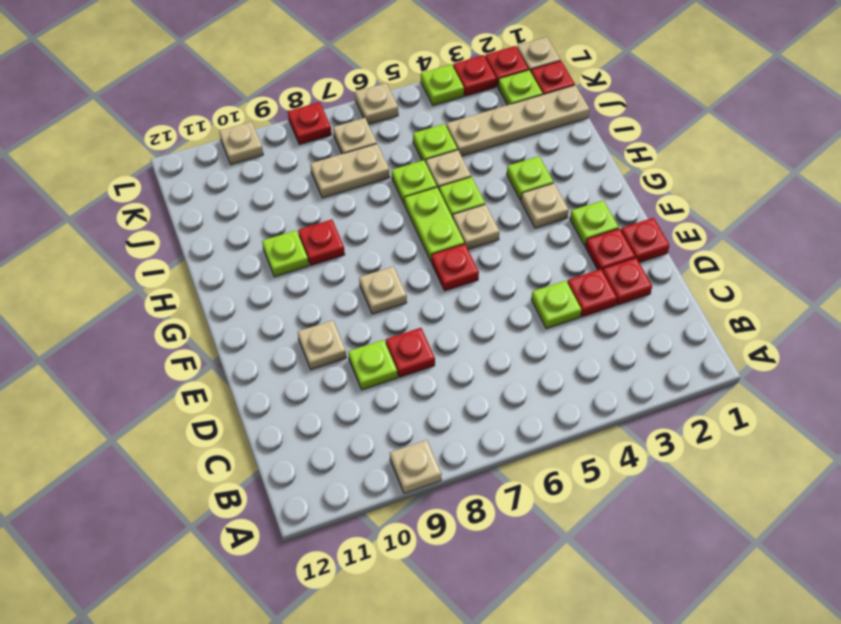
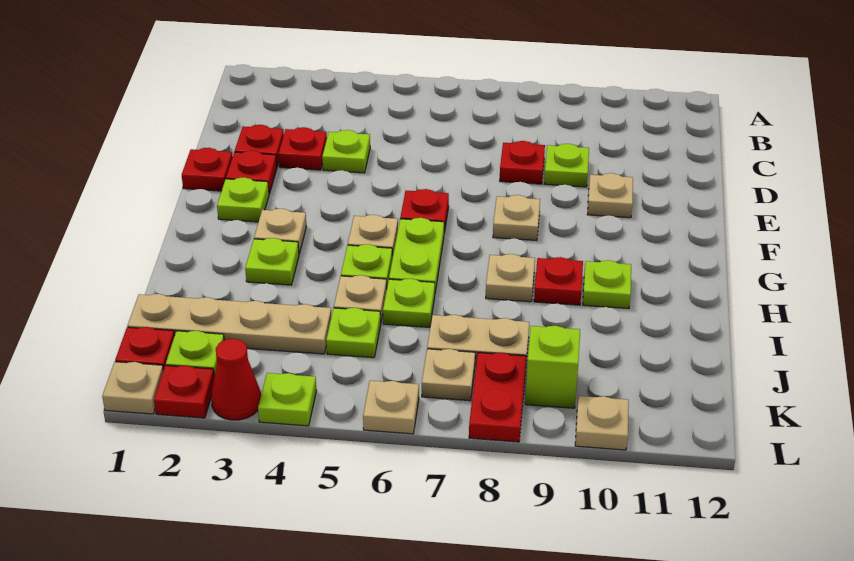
tan 1x1 plate [390,440,442,493] -> tan 1x1 plate moved to [486,254,535,302]
none -> lime 1x1 brick [525,326,580,408]
red 1x1 plate [453,55,497,96] -> red 1x1 cone [211,339,261,420]
red 1x1 plate [288,102,331,145] -> red 1x2 plate [469,352,526,442]

